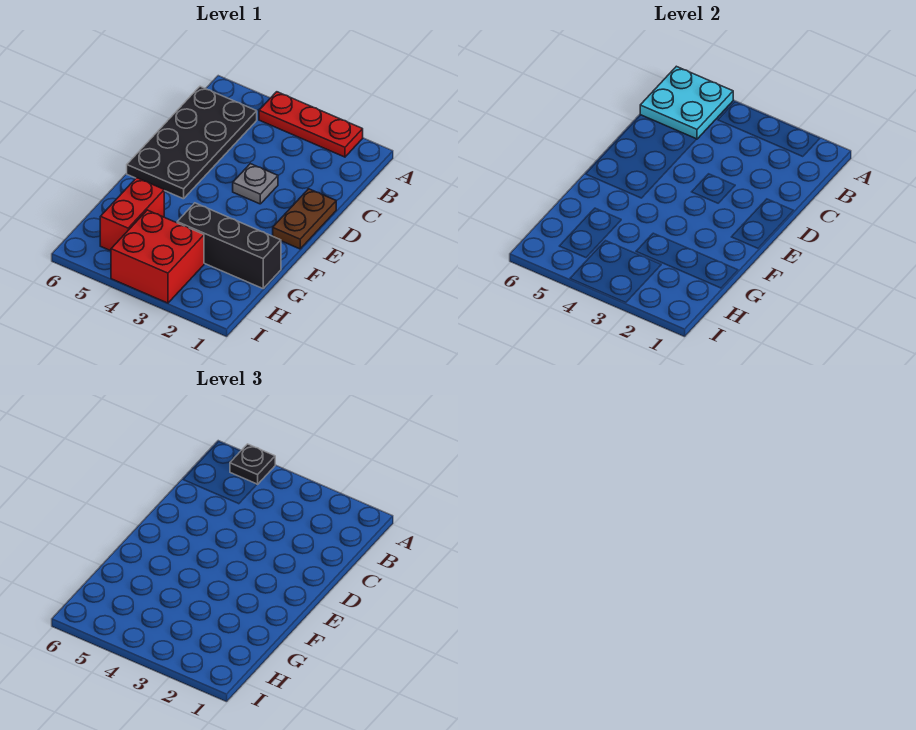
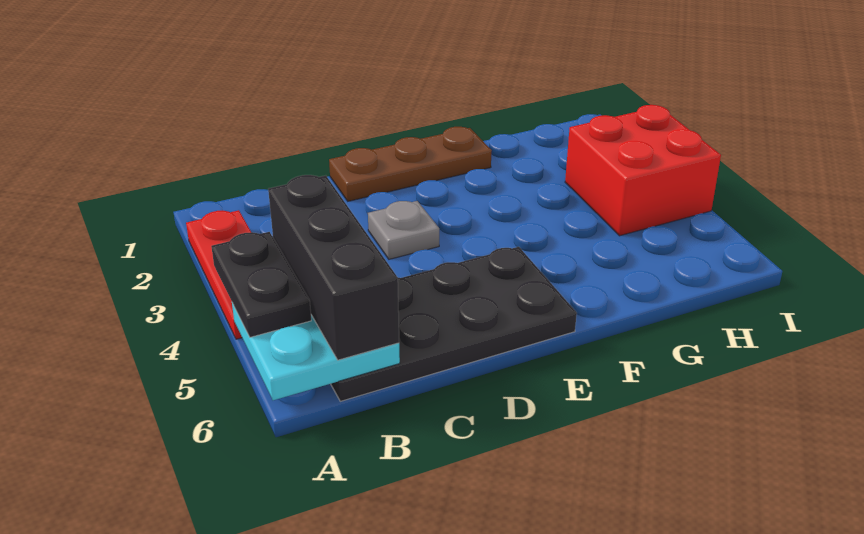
black 1x1 plate [230,444,275,484] -> black 1x2 plate [211,232,311,337]
brown 1x2 plate [273,189,336,249] -> brown 1x3 plate [329,127,492,201]
black 1x3 brick [177,203,281,288] -> black 1x3 brick moved to [268,175,399,360]
red 1x2 brick [100,178,164,251] -> none

